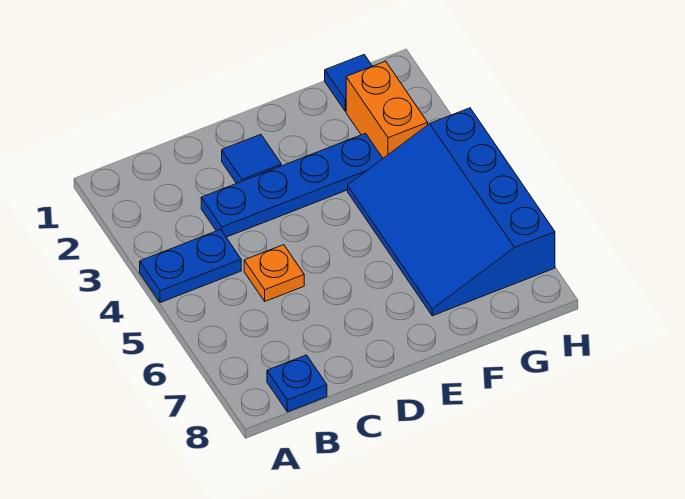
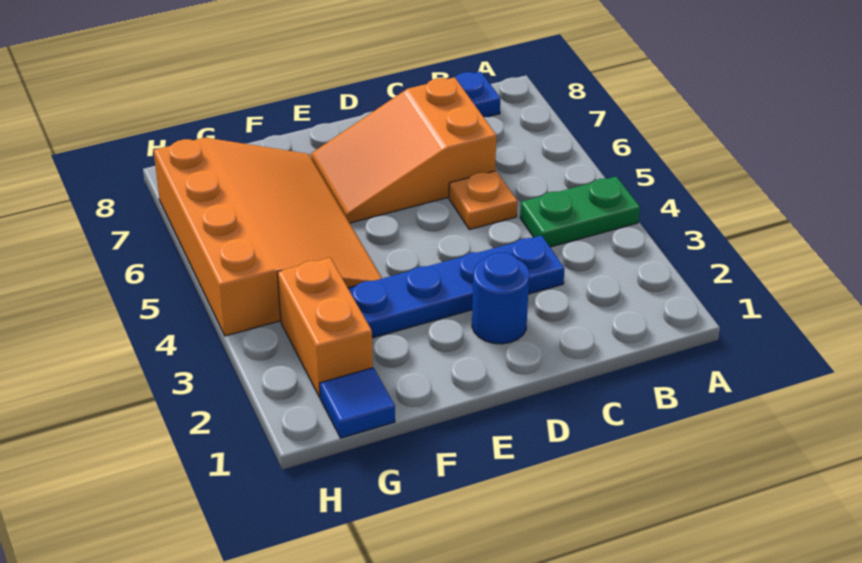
blue 1x2 plate [140,229,241,303] -> green 1x2 plate [520,177,640,247]
none -> orange 2x3 slope [311,77,496,223]
blue 1x1 tile [222,134,281,183] -> blue 1x1 round brick [472,253,529,344]
blue 3x4 slope [348,108,555,316] -> orange 3x4 slope [154,138,382,336]

